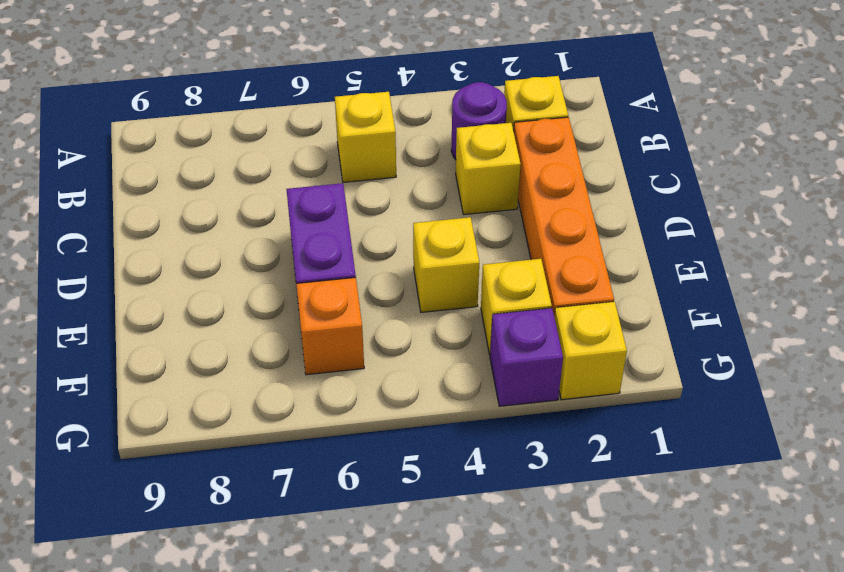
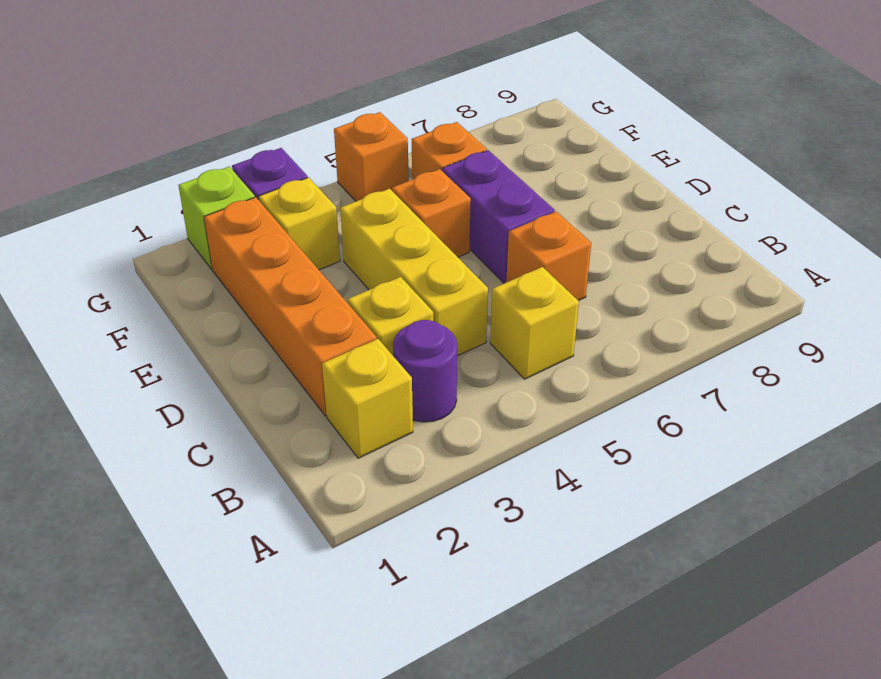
none -> orange 1x1 brick [506,211,591,301]
yellow 1x1 brick [413,217,479,312] -> yellow 1x3 brick [340,189,488,356]
none -> orange 1x1 brick [392,169,471,257]
yellow 1x1 brick [554,302,627,400] -> lime 1x1 brick [178,167,255,269]
none -> orange 1x1 brick [334,112,409,201]

